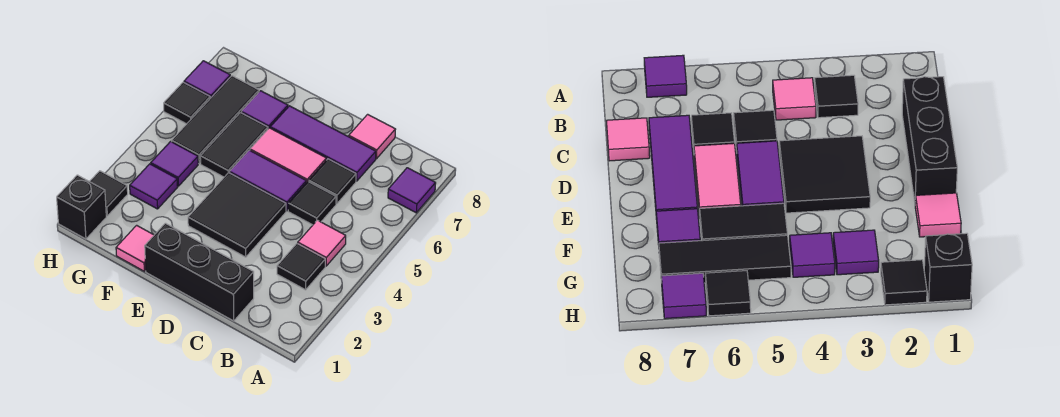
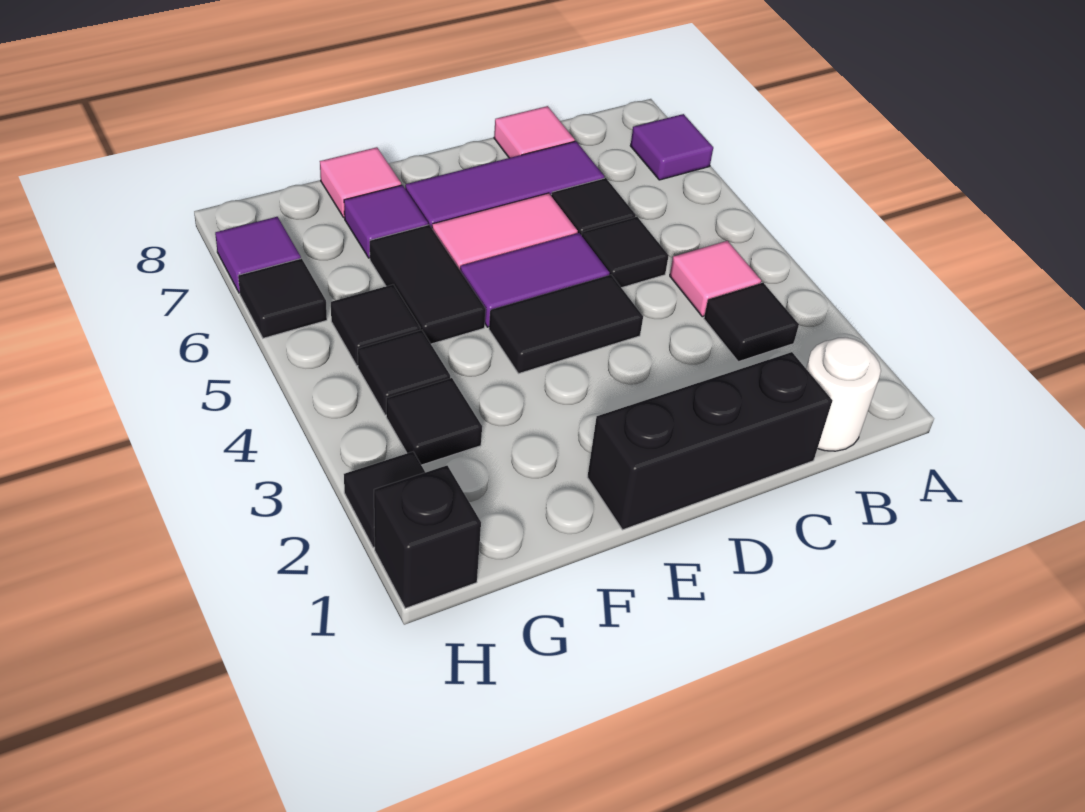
none -> white 1x1 round brick [806,337,881,451]
black 2x2 tile [188,173,286,257] -> black 1x2 tile [489,275,643,374]
pink 1x1 tile [116,225,154,271] -> pink 1x1 tile moved to [320,147,401,218]
purple 1x1 tile [130,164,178,209] -> black 1x1 tile [386,378,482,465]
purple 1x1 tile [151,142,198,186] -> black 1x1 tile [358,330,450,415]
black 1x3 tile [172,76,259,164] -> black 1x1 tile [331,284,420,366]

